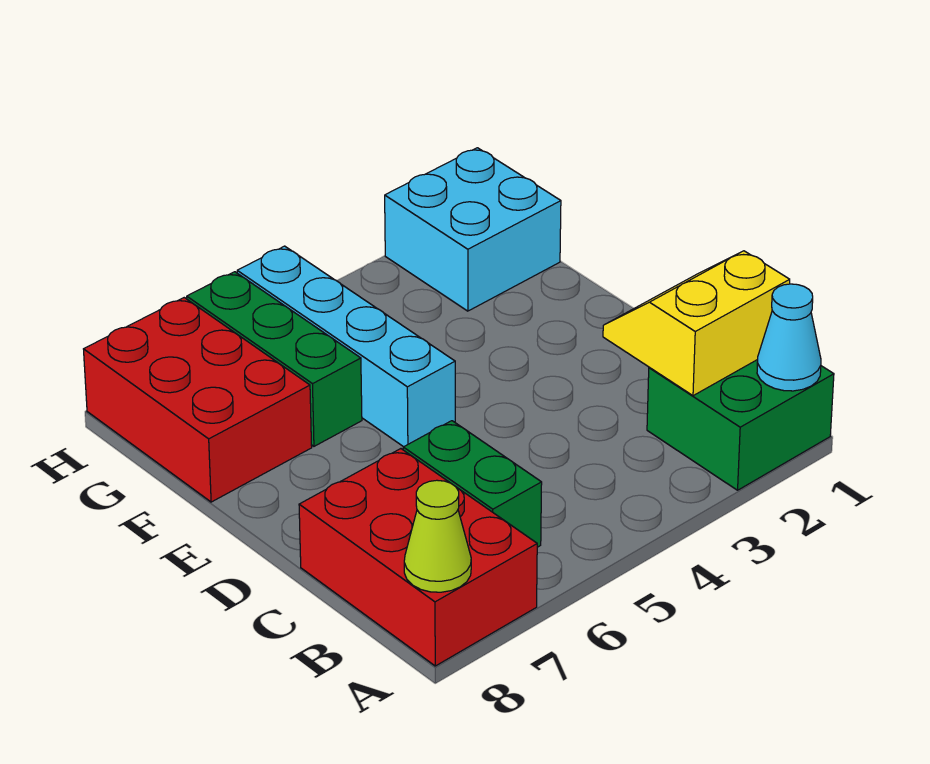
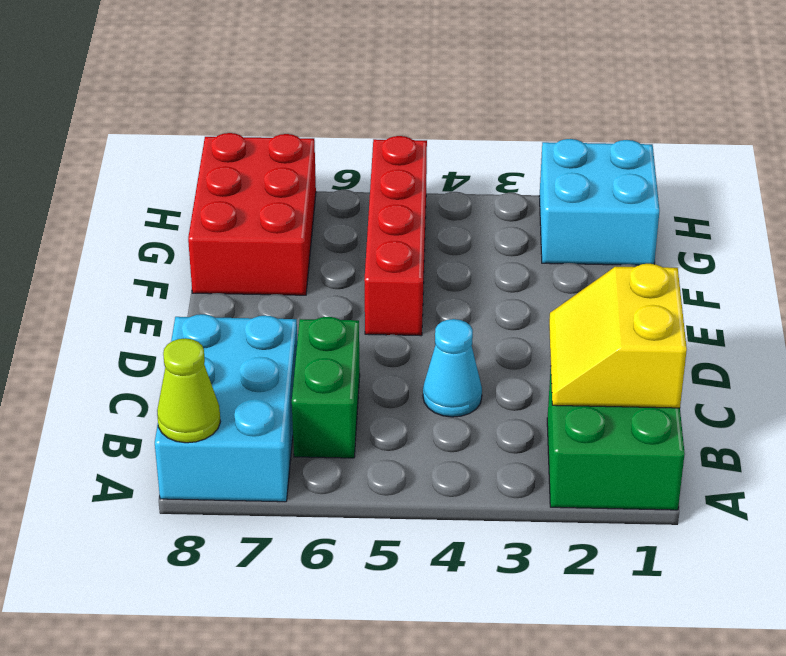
cyan 1x1 cone [757,284,821,391] -> cyan 1x1 cone moved to [423,319,482,417]
red 2x3 brick [299,449,537,666] -> cyan 2x3 brick [155,314,297,502]
yellow 2x2 slope [603,251,790,396] -> yellow 2x2 slope turned to [549,264,687,408]
cyan 1x4 brick [237,246,455,447] -> red 1x4 brick [364,136,427,336]
green 1x3 brick [187,272,362,446] -> none

